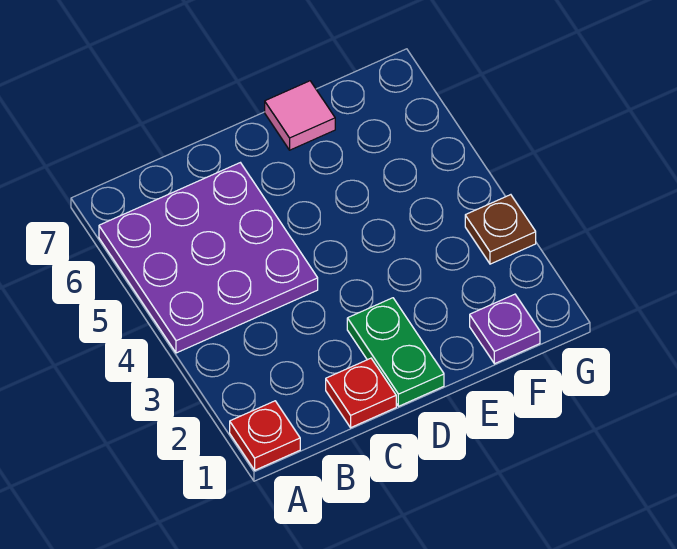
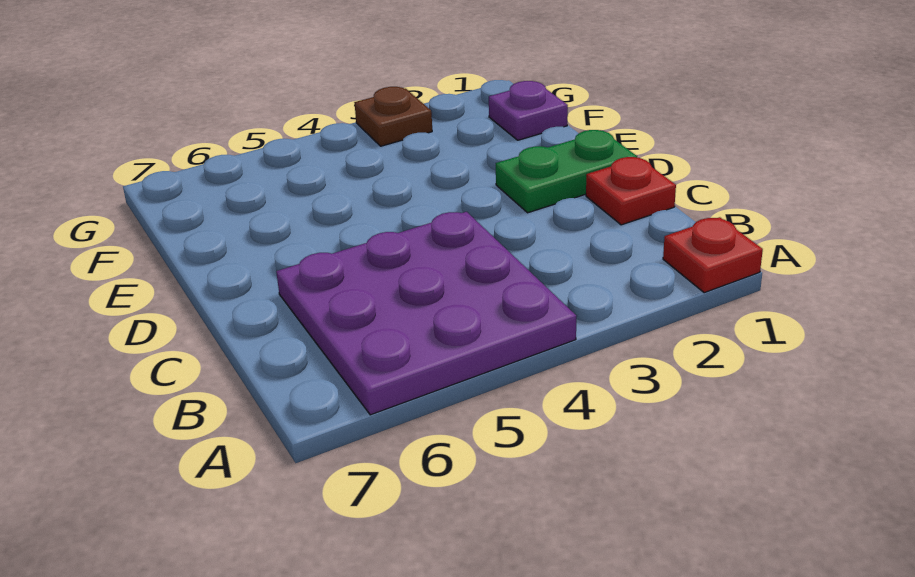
pink 1x1 tile [265,81,335,150] -> none

